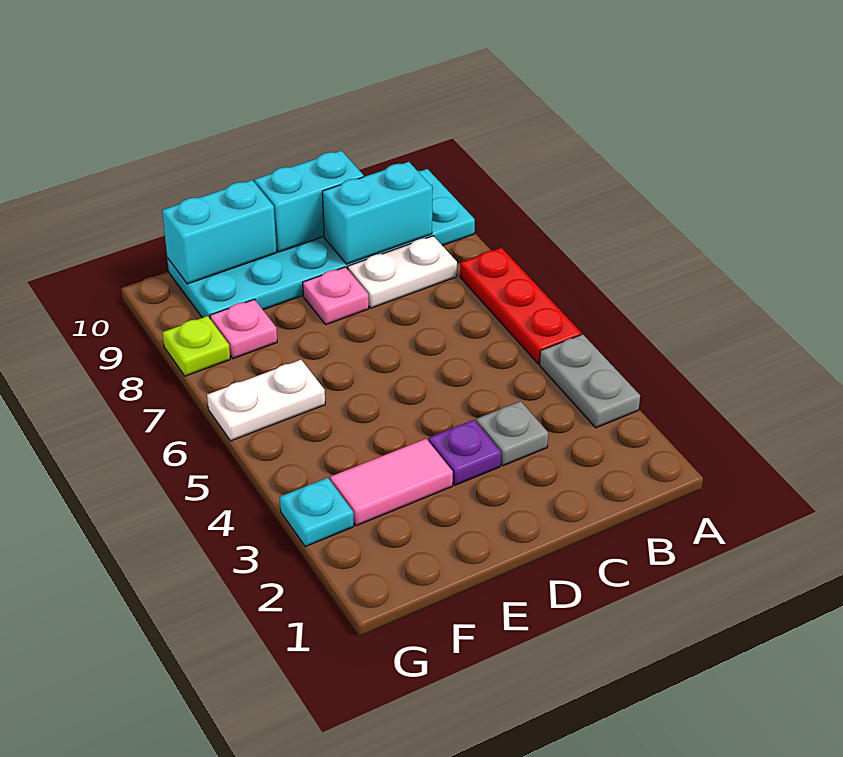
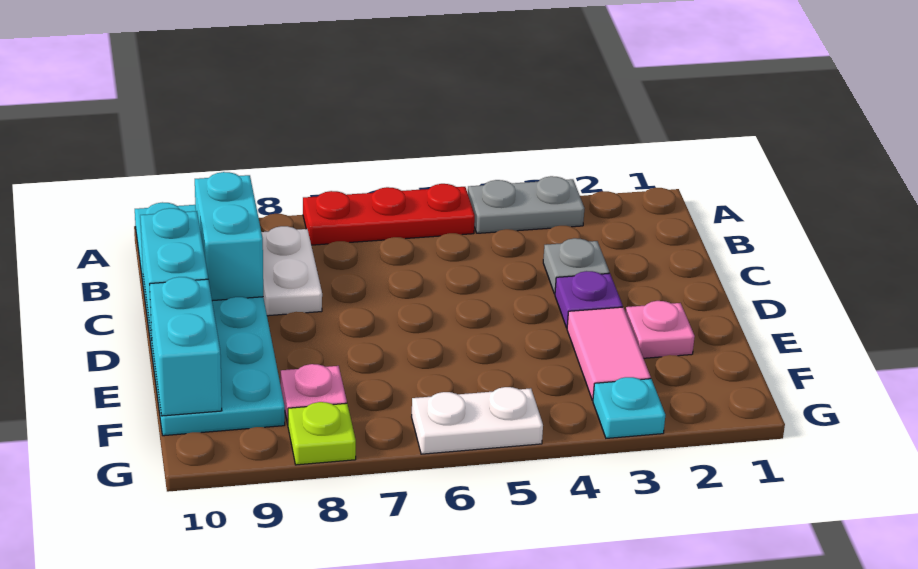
pink 1x1 plate [303,267,369,325] -> pink 1x1 plate moved to [626,301,695,358]
white 1x2 plate [207,360,325,441] -> white 1x2 plate turned to [412,387,543,454]

